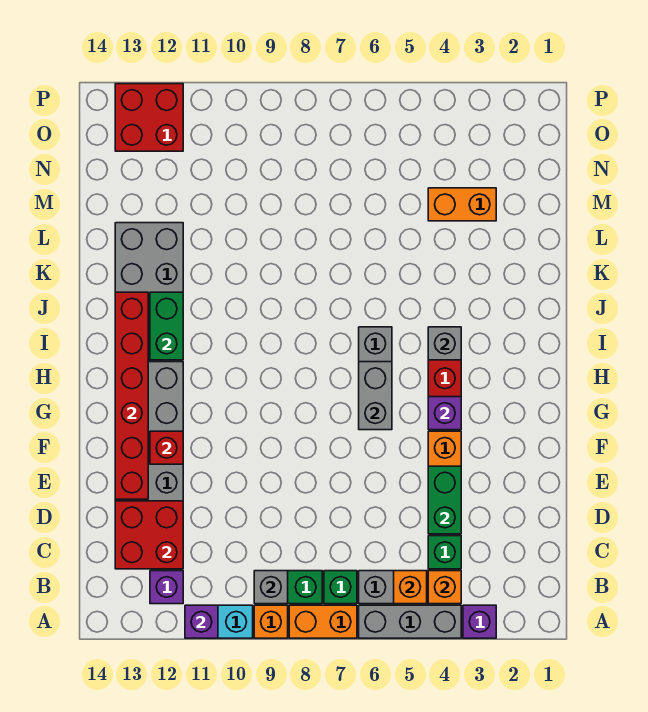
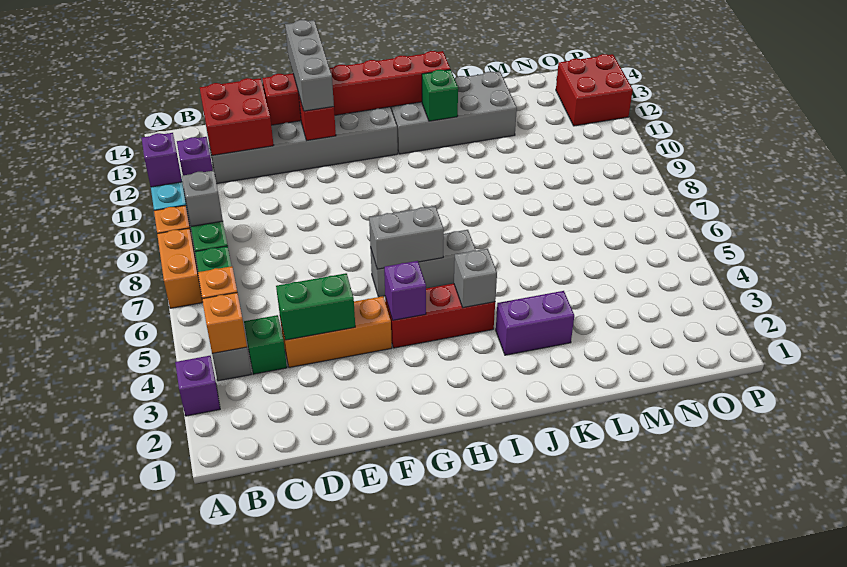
grey 1x3 brick [359,605,461,638] -> grey 1x3 brick moved to [285,20,334,111]
green 1x2 brick [150,292,183,360] -> green 1x1 brick [422,70,458,121]
none -> purple 1x2 brick [496,291,574,355]
orange 1x2 brick [428,188,496,221] -> none

